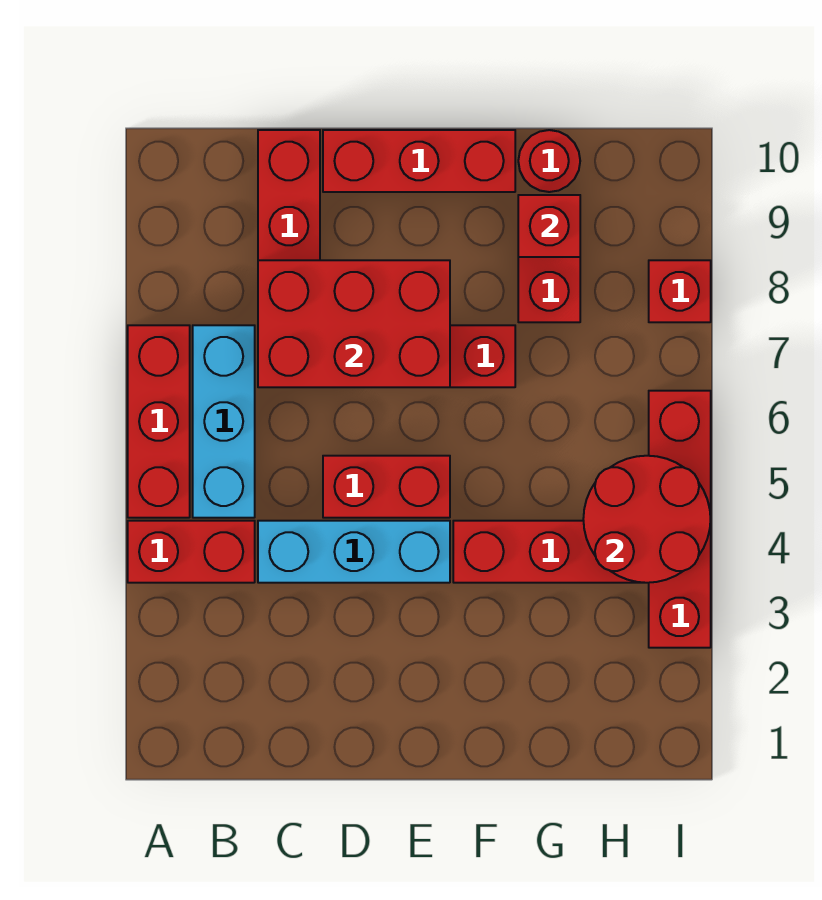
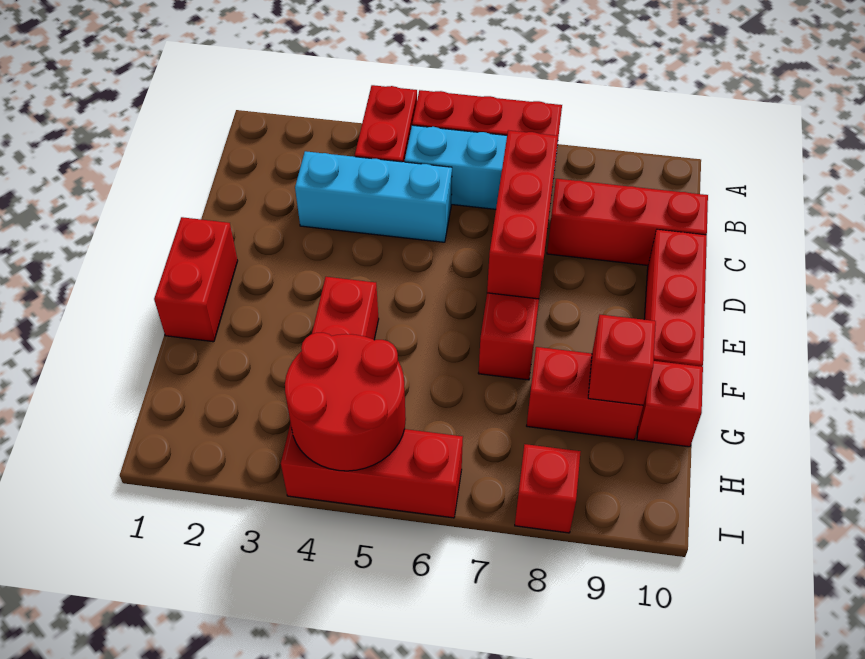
cyan 1x3 brick [258,521,450,583] -> cyan 1x3 brick turned to [295,151,452,242]
red 2x3 brick [258,260,450,387] -> red 1x3 brick [487,130,558,299]
red 1x2 brick [323,456,450,518] -> red 1x2 brick moved to [154,217,238,342]
red 1x1 round brick [518,130,580,192] -> red 1x1 brick [637,361,703,447]
red 1x4 brick [649,391,711,648] -> red 1x3 brick [281,423,463,518]

